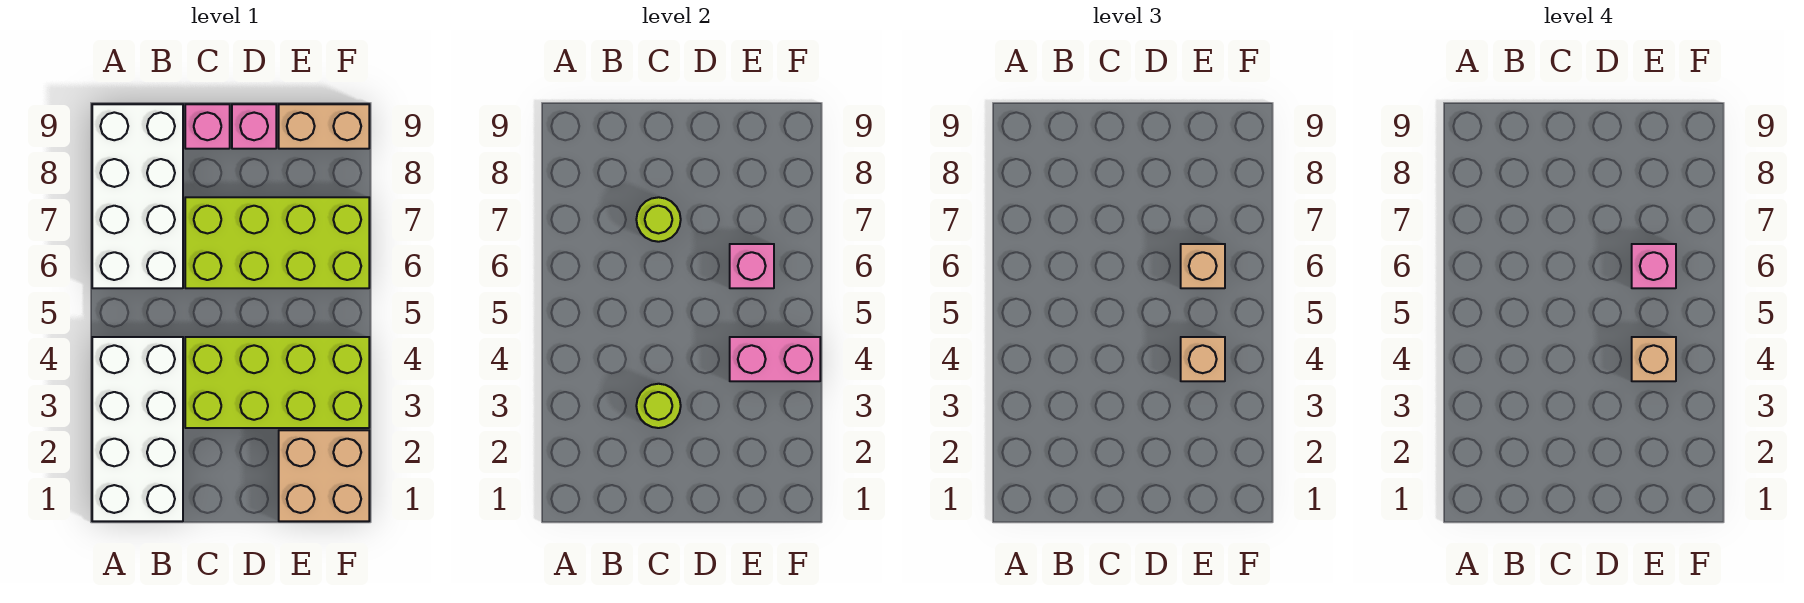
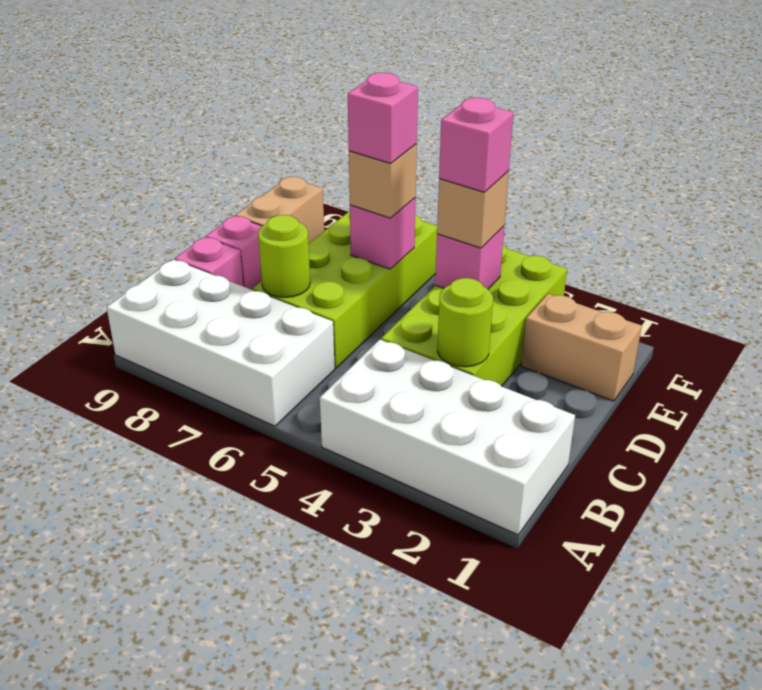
tan 2x2 brick [279,430,369,521] -> tan 1x2 brick [521,294,642,401]
pink 1x2 brick [730,337,820,381] -> pink 1x1 brick [435,226,504,289]
tan 1x1 brick [1632,337,1676,381] -> pink 1x1 brick [439,98,513,192]

